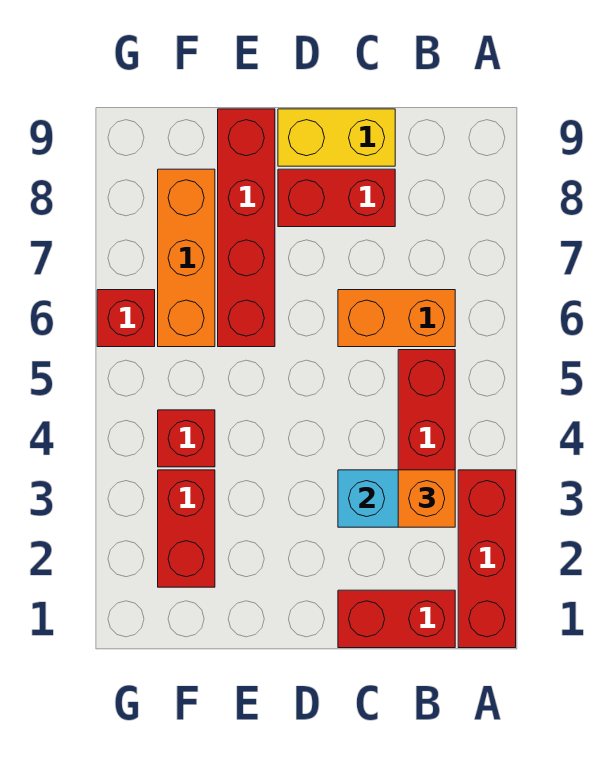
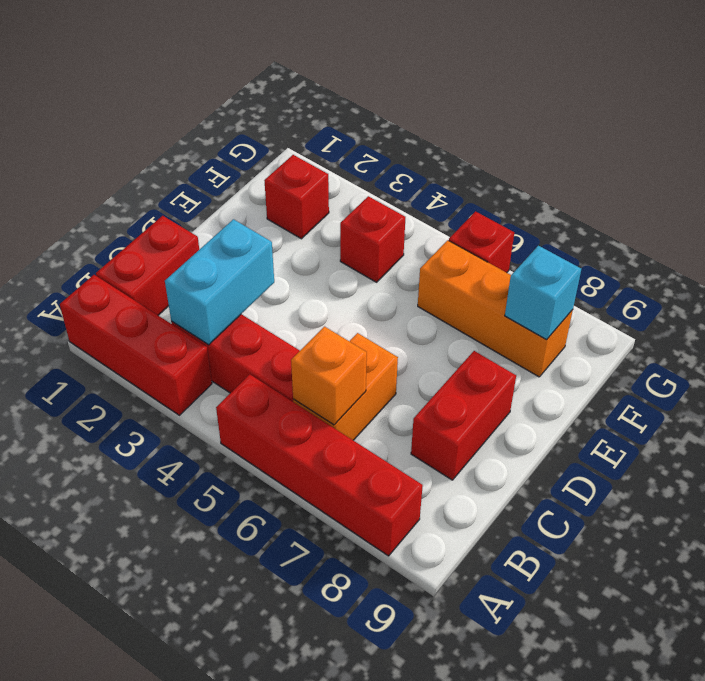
orange 1x1 brick [398,470,455,527] -> orange 1x1 brick moved to [291,327,367,425]
yellow 1x2 brick [278,109,395,166] -> none
red 1x4 brick [218,109,275,347] -> red 1x4 brick moved to [216,374,423,556]
red 1x2 brick [158,470,215,587] -> red 1x1 brick [264,155,329,239]
none -> cyan 1x1 brick [505,246,581,340]

